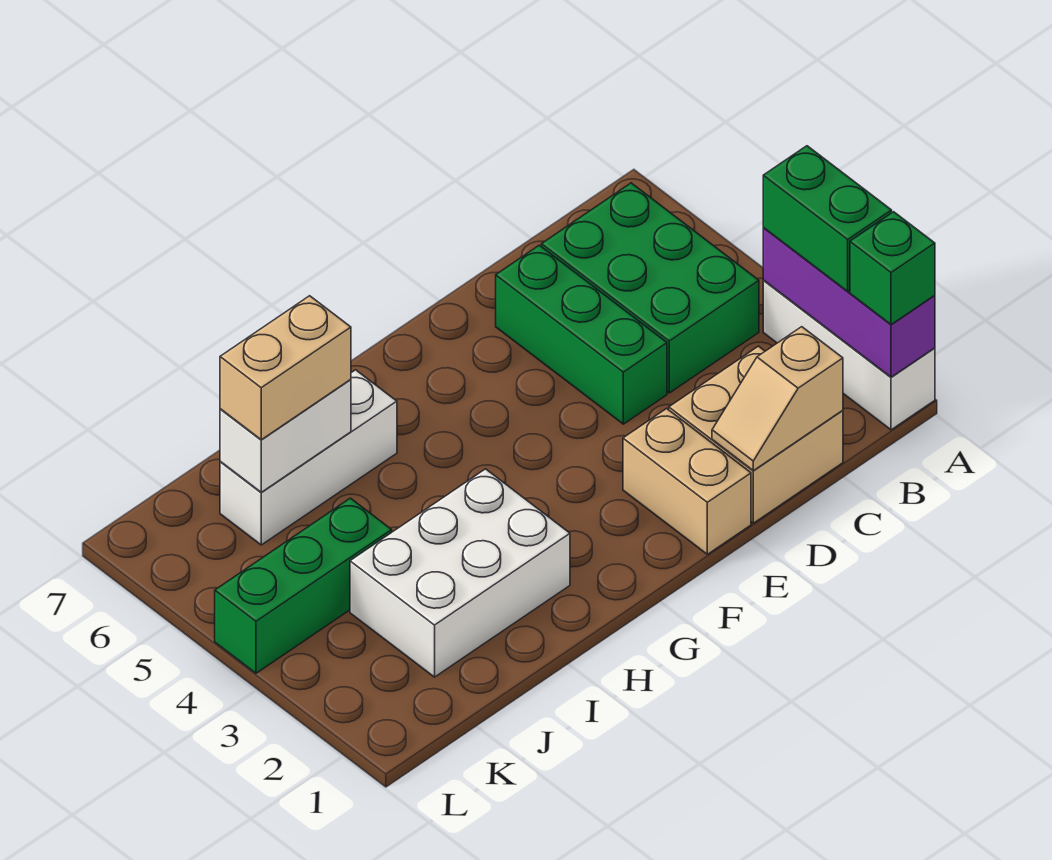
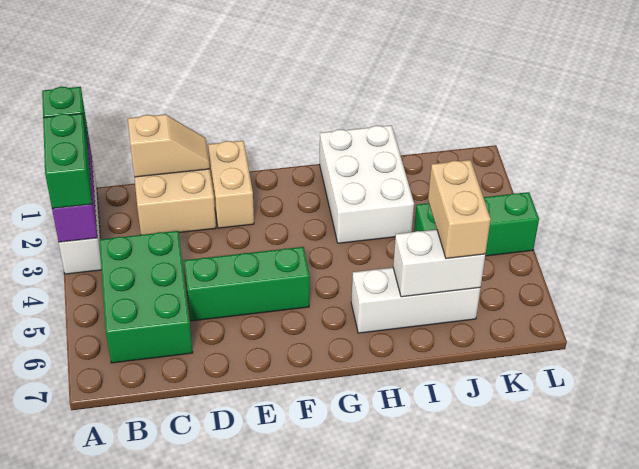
green 1x3 brick [496,245,667,424] -> green 1x3 brick turned to [184,247,310,321]
white 2x3 brick [350,469,570,677] -> white 2x3 brick turned to [320,125,414,243]
tan 1x2 brick [220,296,351,440] -> tan 1x2 brick turned to [428,160,491,259]

